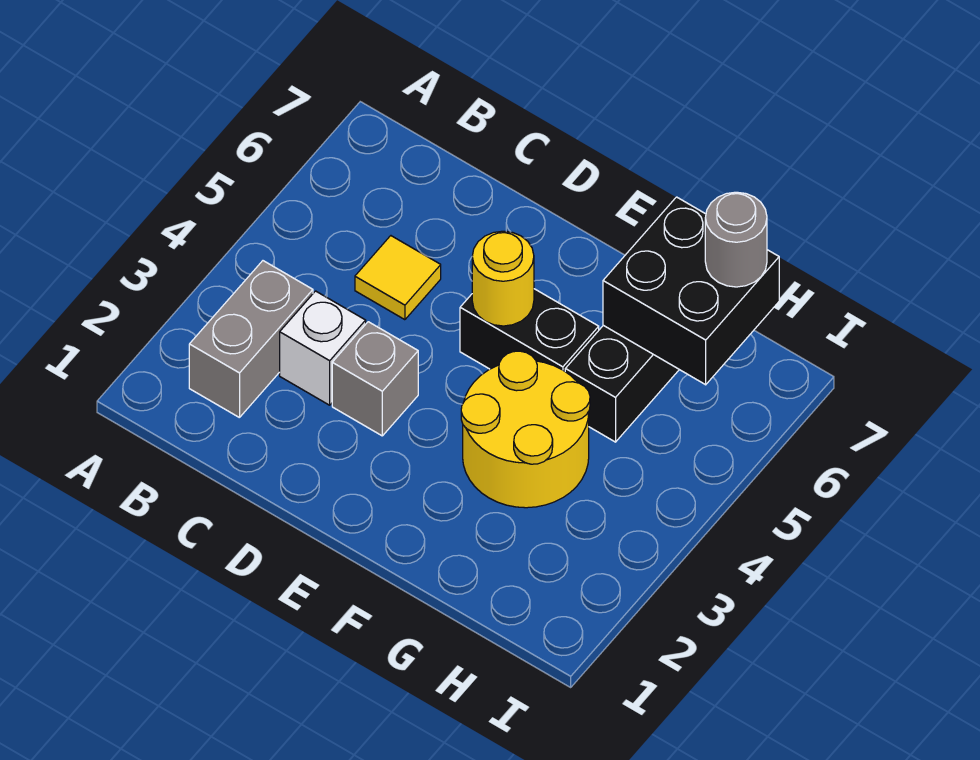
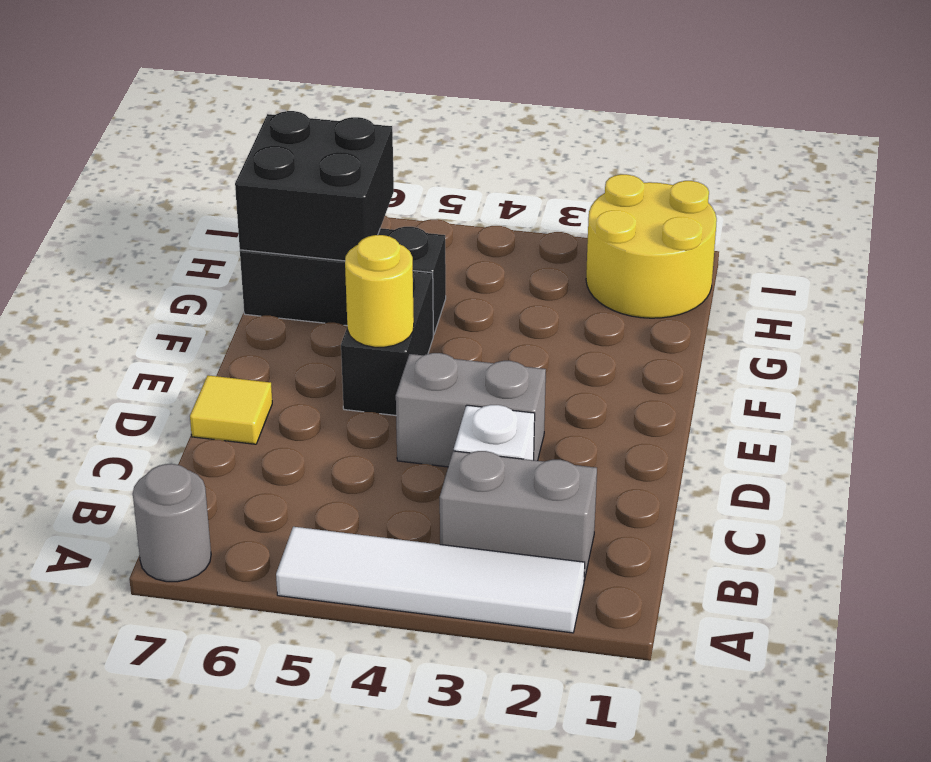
none -> white 1x4 tile [276,527,585,633]
yellow 1x1 tile [355,236,441,320] -> yellow 1x1 tile moved to [190,375,272,444]
grey 1x1 brick [332,322,418,436] -> grey 1x2 brick [396,353,546,467]
yellow 2x2 round brick [461,351,590,508] -> yellow 2x2 round brick moved to [586,174,717,318]
grey 1x1 round brick [705,192,767,287] -> grey 1x1 round brick moved to [133,464,211,582]

